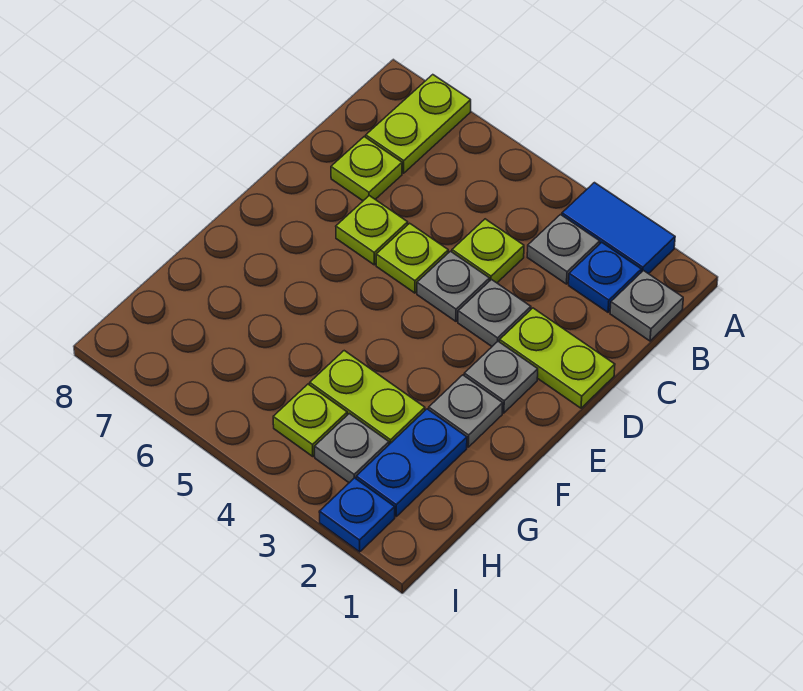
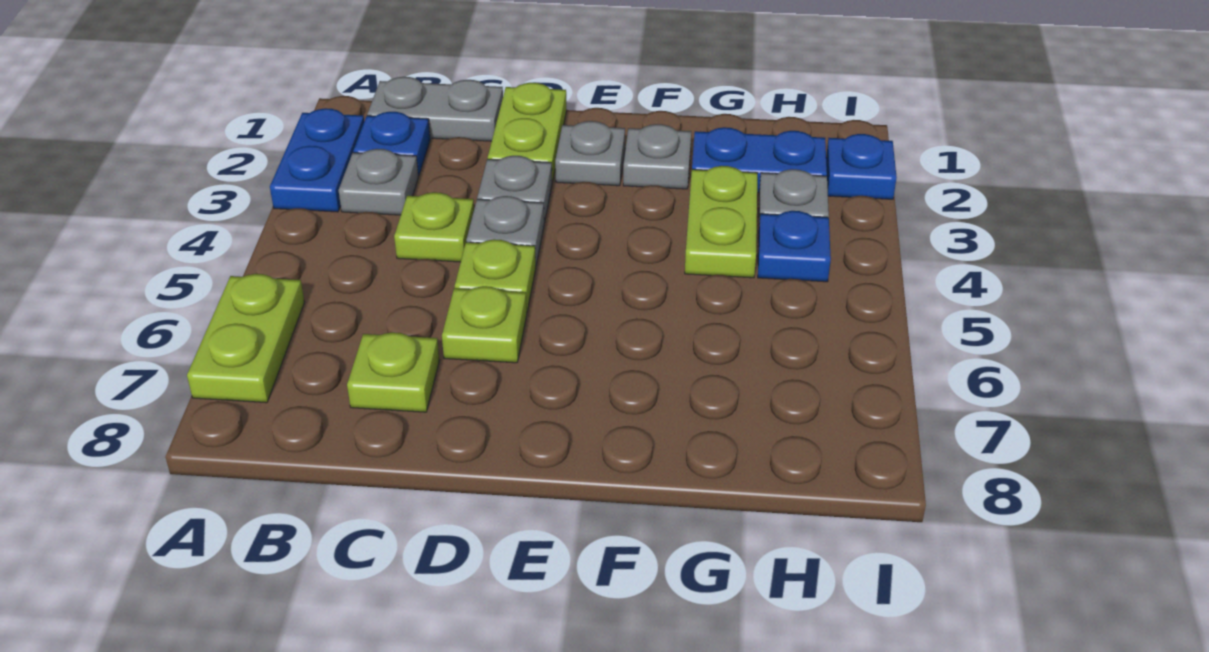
blue 1x2 tile [562,183,675,274] -> blue 1x2 plate [270,108,364,212]
lime 1x2 plate [366,75,471,173] -> lime 1x2 plate turned to [187,274,305,403]
grey 1x1 plate [610,271,683,341] -> grey 1x2 plate [367,77,503,141]
lime 1x1 plate [273,384,347,457] -> blue 1x1 plate [758,211,831,282]

